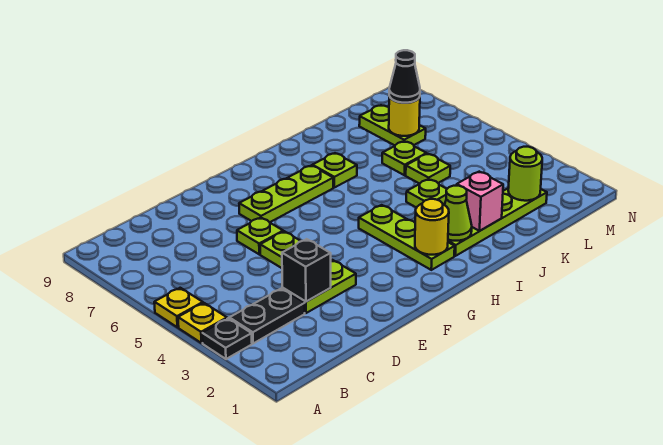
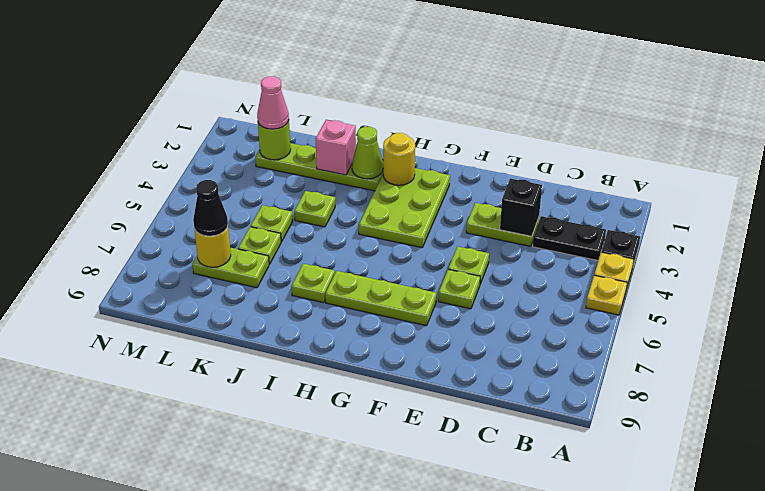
lime 1x3 plate [359,205,455,270] -> lime 2x3 plate [359,168,450,248]
none -> pink 1x1 cone [257,76,289,129]
lime 1x2 plate [359,105,426,145] -> lime 1x2 plate turned to [192,248,269,288]

